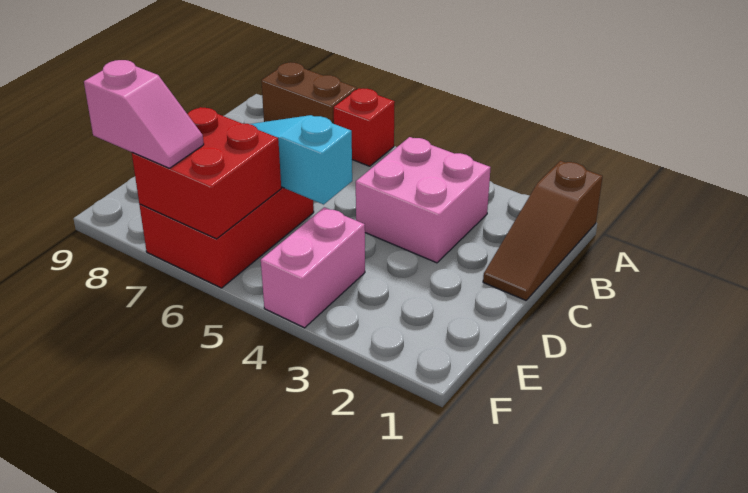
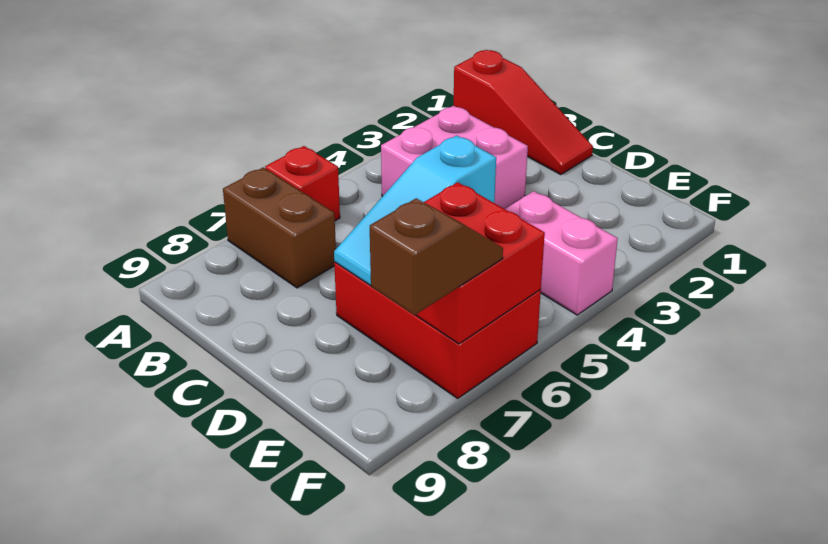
brown 1x3 slope [483,161,603,300] -> red 1x3 slope [453,50,593,174]
brown 1x2 brick [261,62,357,124] -> brown 1x2 brick turned to [223,168,336,288]
pink 1x2 slope [84,60,204,168] -> brown 1x2 slope [370,198,503,315]

